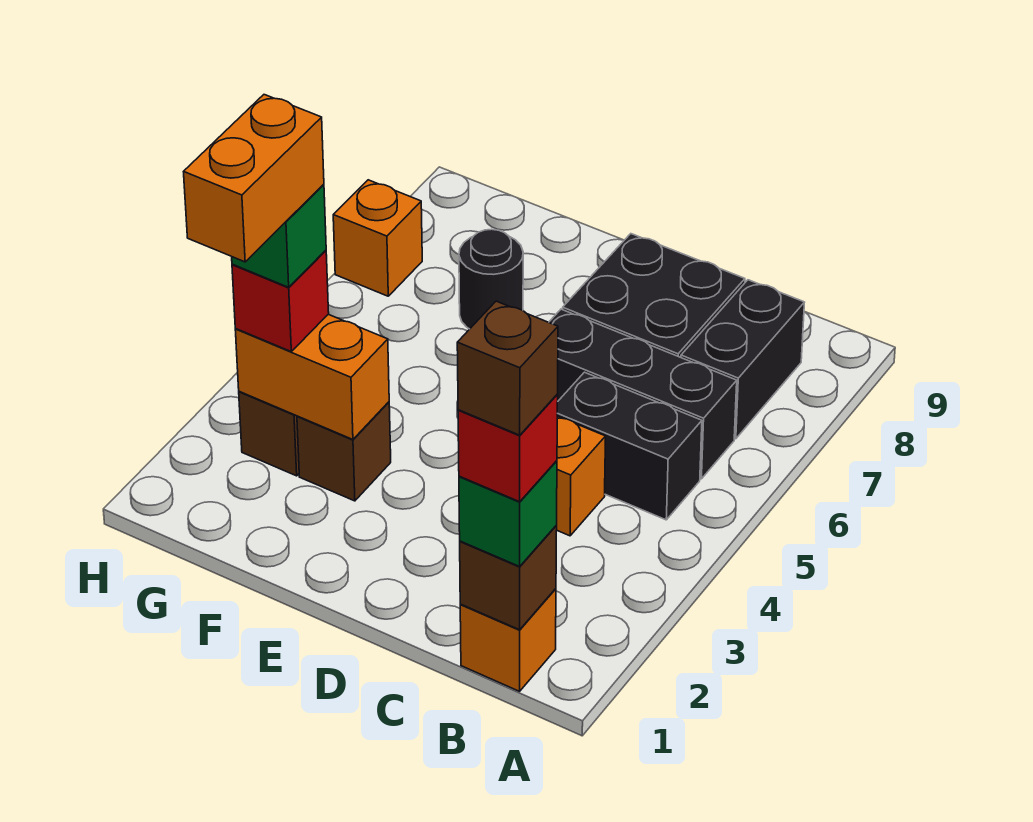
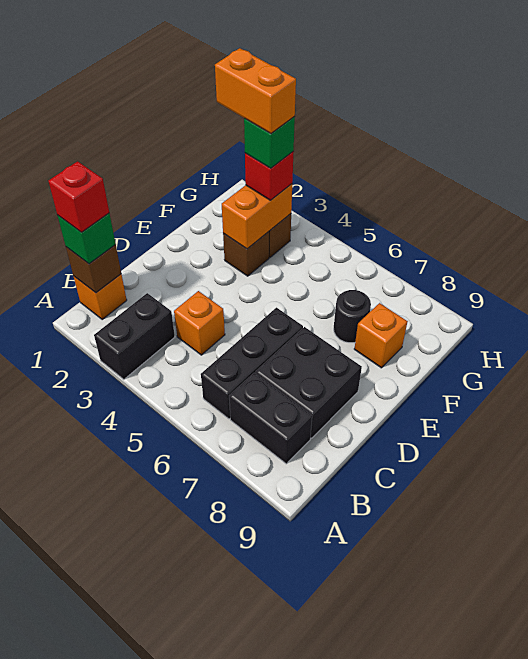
brown 1x1 brick [457,301,558,435] -> none
black 1x2 brick [557,372,702,520] -> black 1x2 brick moved to [94,293,175,379]
orange 1x1 brick [333,180,422,296] -> orange 1x1 brick moved to [354,303,408,368]

